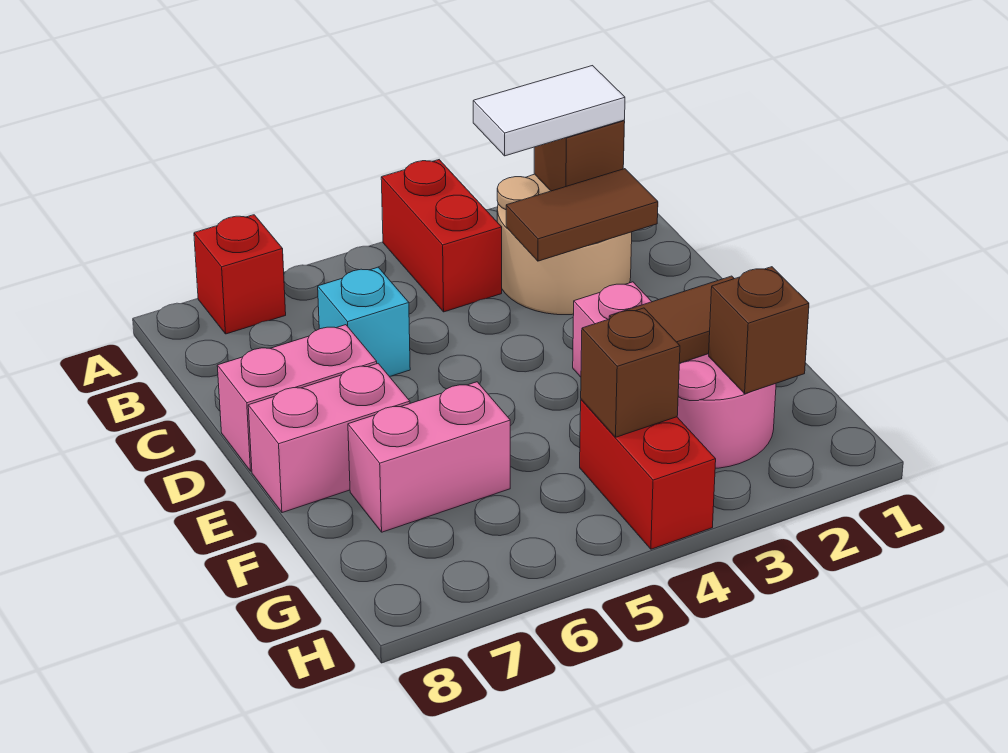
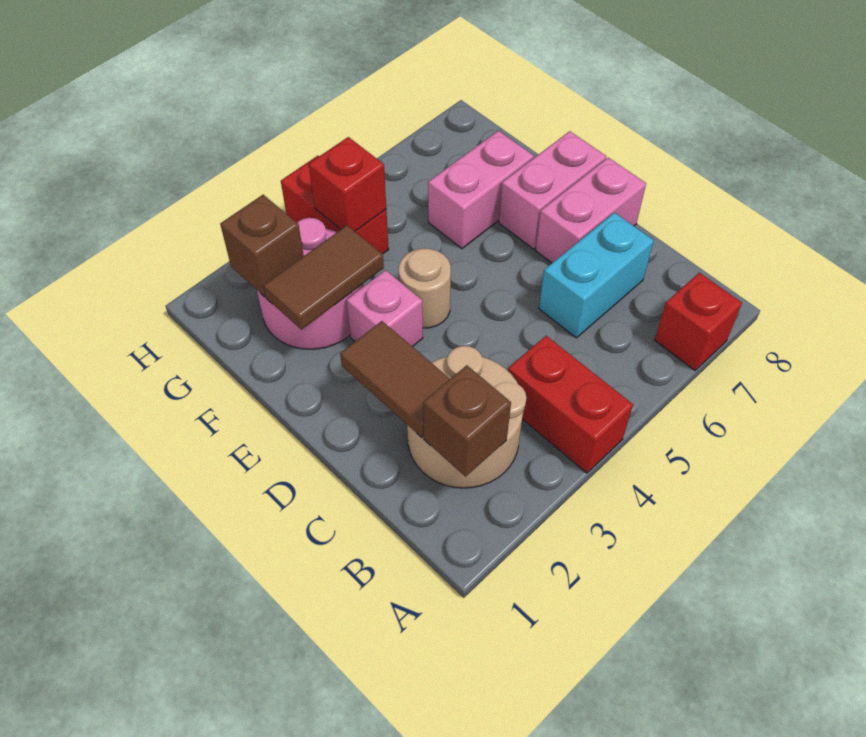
white 1x2 tile [473,66,625,156] -> none
brown 1x2 tile [506,169,658,261] -> brown 1x2 tile turned to [340,321,450,437]
cyan 1x1 brick [318,267,410,377] -> cyan 1x2 brick [539,213,654,338]
none -> tan 1x1 round brick [399,248,451,328]
brown 1x1 brick [581,308,680,437] -> red 1x1 brick [309,137,386,231]

